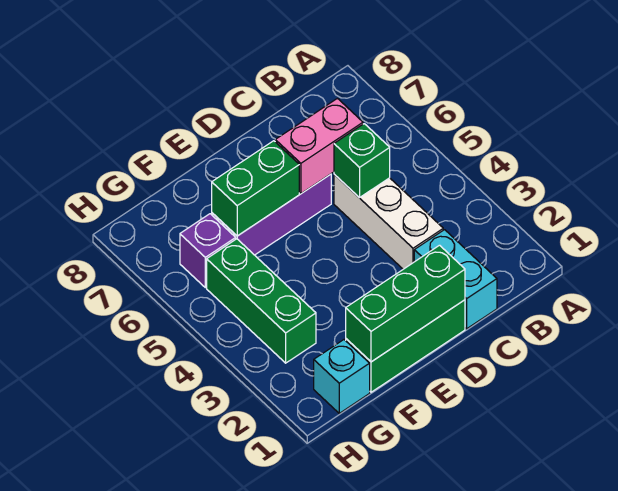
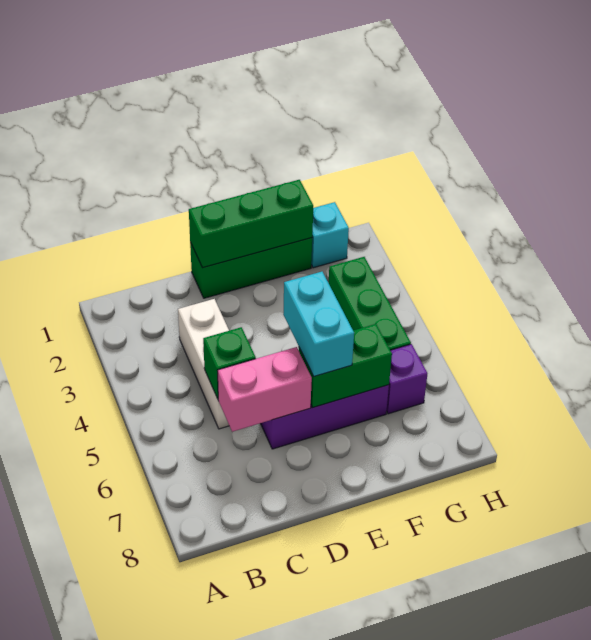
cyan 1x2 brick [414,230,497,329] -> cyan 1x2 brick moved to [283,272,354,376]

